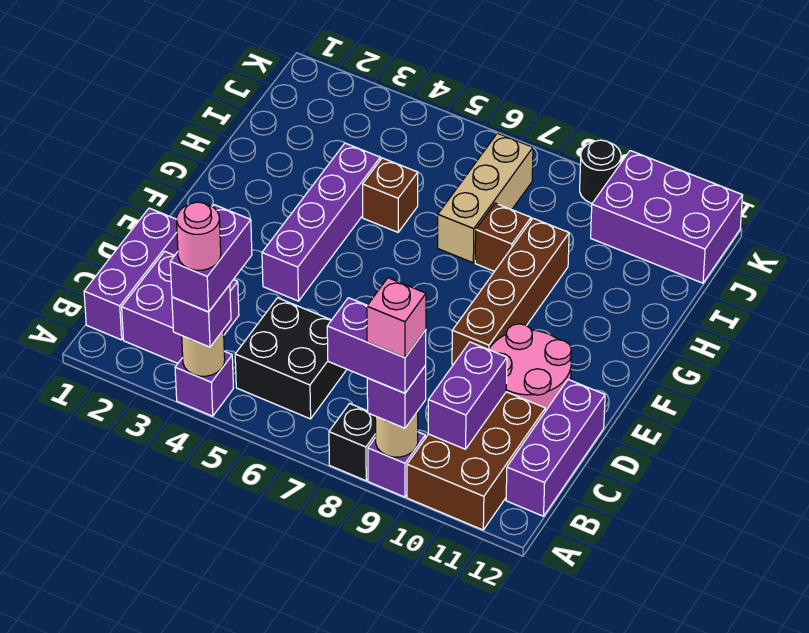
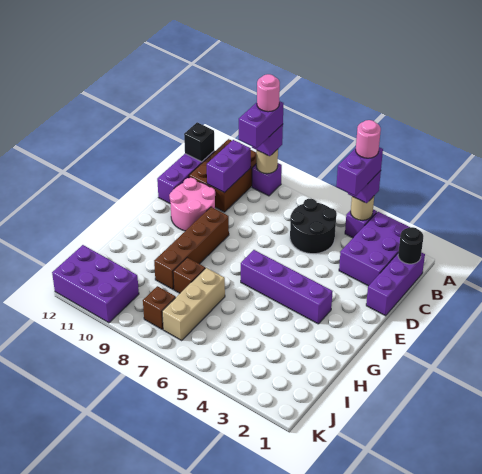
black 1x1 brick [329,404,376,481] -> black 1x1 brick moved to [184,122,214,162]
purple 1x2 brick [327,298,426,393] -> purple 1x2 brick turned to [239,101,284,148]
pink 1x1 brick [367,278,426,358] -> pink 1x1 round brick [257,74,280,112]
purple 2x2 brick [122,251,239,363] -> purple 2x3 brick [339,212,410,286]
black 2x2 brick [235,298,347,419] -> black 2x2 round brick [290,199,337,254]
purple 1x4 brick [262,143,380,301] -> purple 1x4 brick turned to [241,250,333,324]
brown 1x1 brick [363,158,418,232] -> brown 1x1 brick moved to [143,286,176,329]
black 1x1 round brick [580,140,621,203] -> black 1x1 round brick moved to [398,227,423,264]

